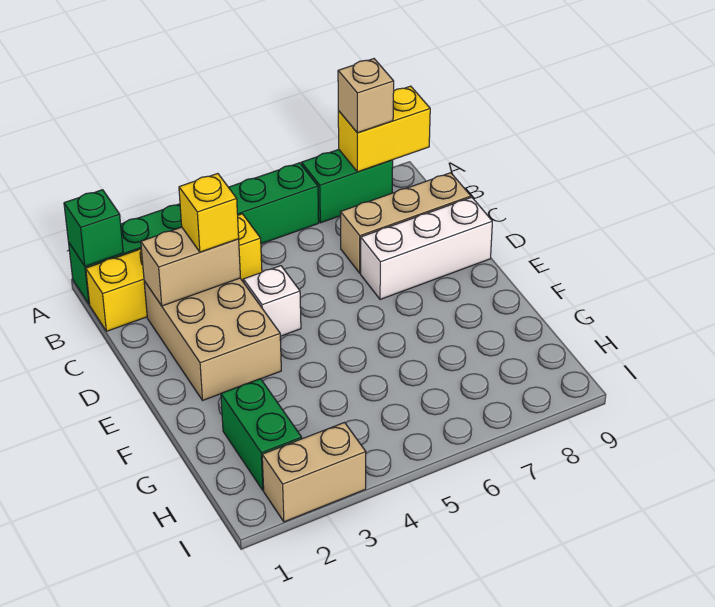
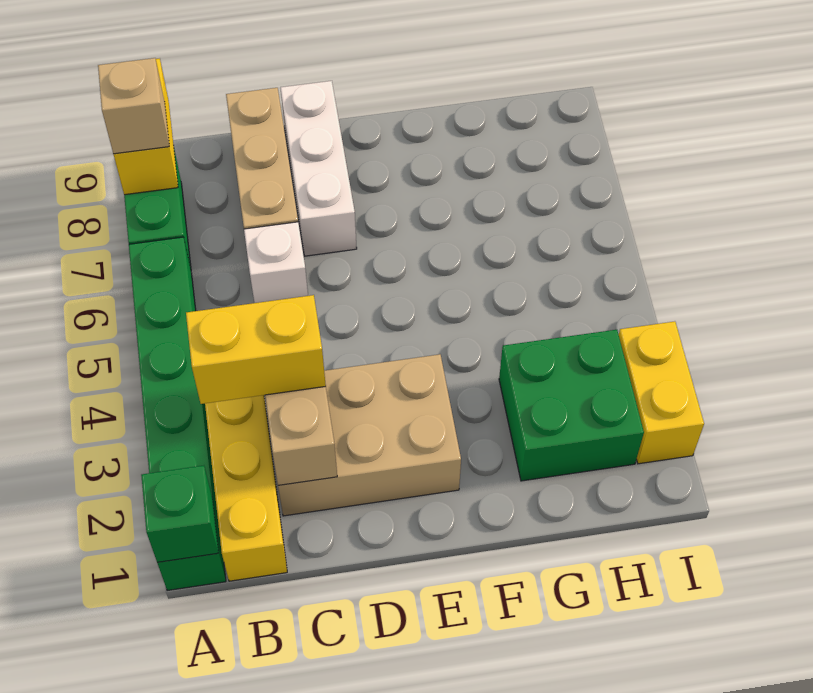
yellow 1x1 brick [179,174,239,252] -> yellow 1x2 brick [186,295,326,404]
white 1x1 brick [243,266,301,336] -> white 1x1 brick moved to [244,222,308,303]
green 1x2 brick [221,379,302,490] -> green 2x2 brick [499,330,644,481]
tan 1x2 brick [262,423,366,522] -> yellow 1x2 brick [619,321,704,464]

